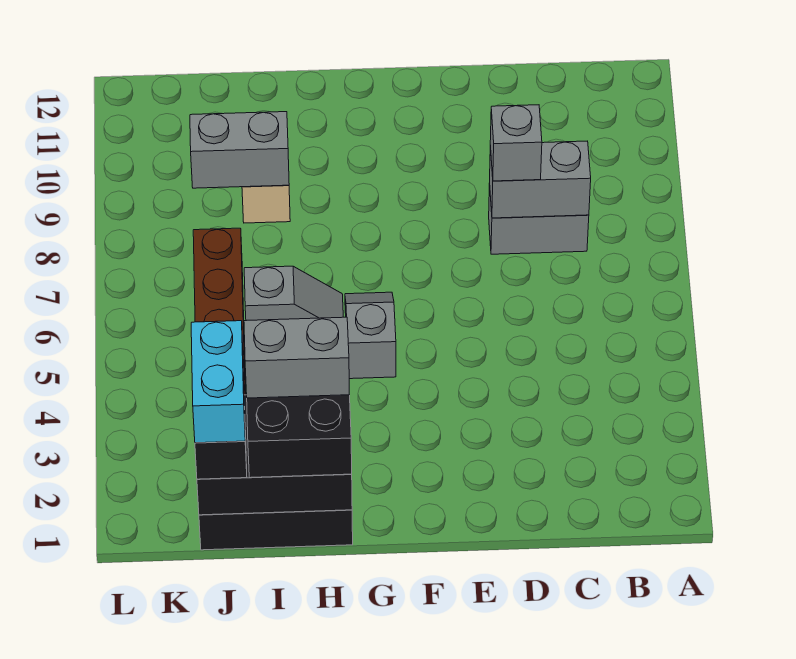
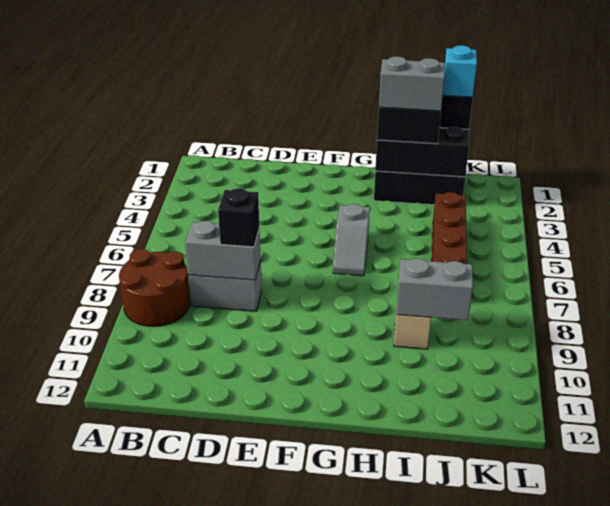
none -> brown 2x2 round brick [119,249,190,326]
grey 1x1 brick [490,105,542,181] -> black 1x1 brick [218,188,259,247]
grey 1x2 slope [244,266,343,321] -> none
cyan 1x2 brick [191,321,245,443] -> cyan 1x1 brick [443,45,477,97]

